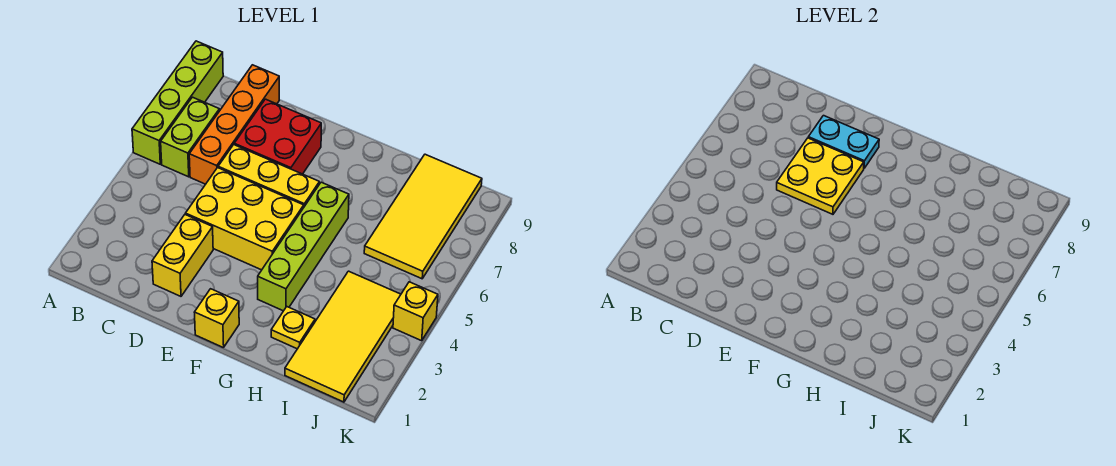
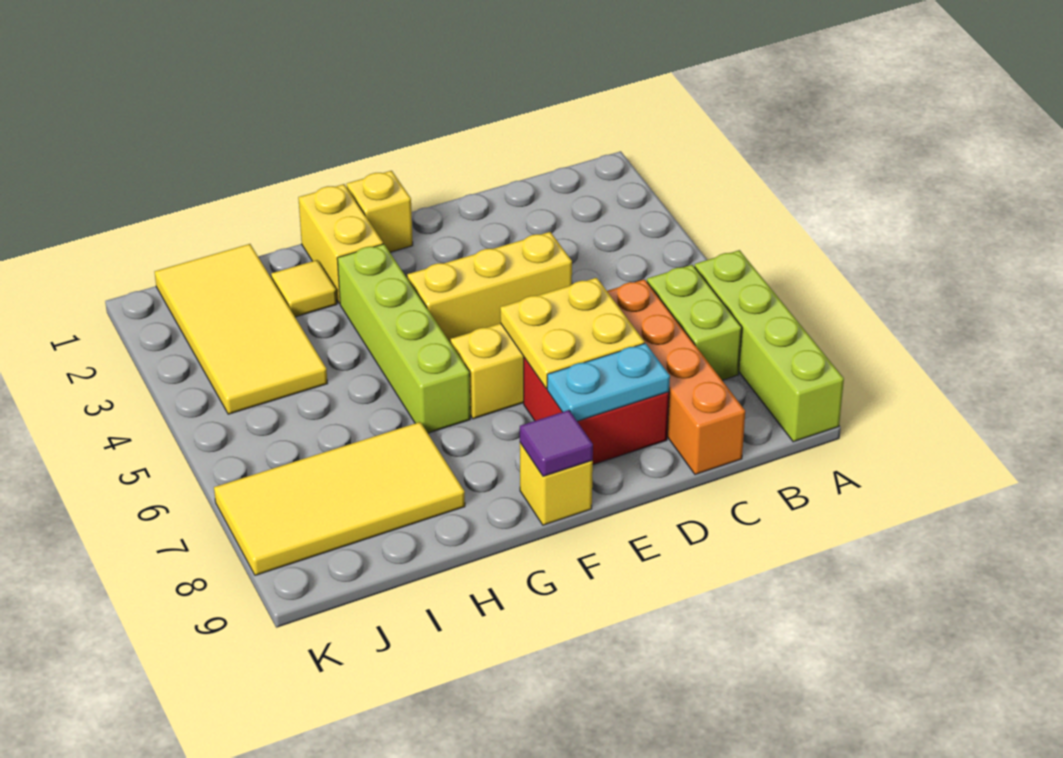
yellow 1x2 brick [152,214,213,296] -> yellow 1x2 brick moved to [298,184,383,304]
yellow 2x3 brick [186,168,304,270] -> yellow 1x3 brick [407,232,572,343]
none -> purple 1x1 tile [520,410,593,476]
yellow 1x1 plate [271,307,315,349] -> yellow 1x1 tile [271,260,337,317]
yellow 2x4 tile [364,154,482,279] -> yellow 2x4 tile turned to [214,422,465,575]
yellow 1x1 brick [393,282,438,341] -> yellow 1x1 brick moved to [520,443,593,525]

